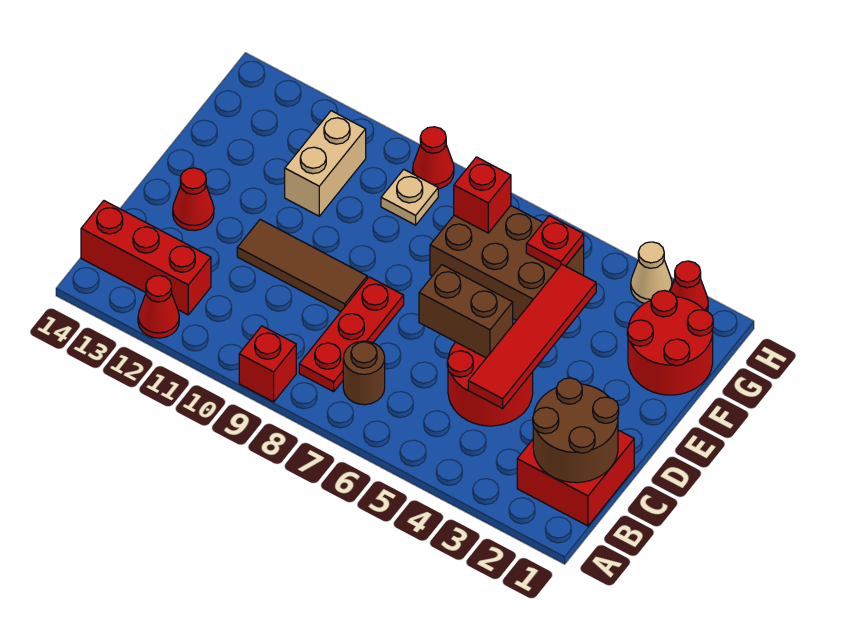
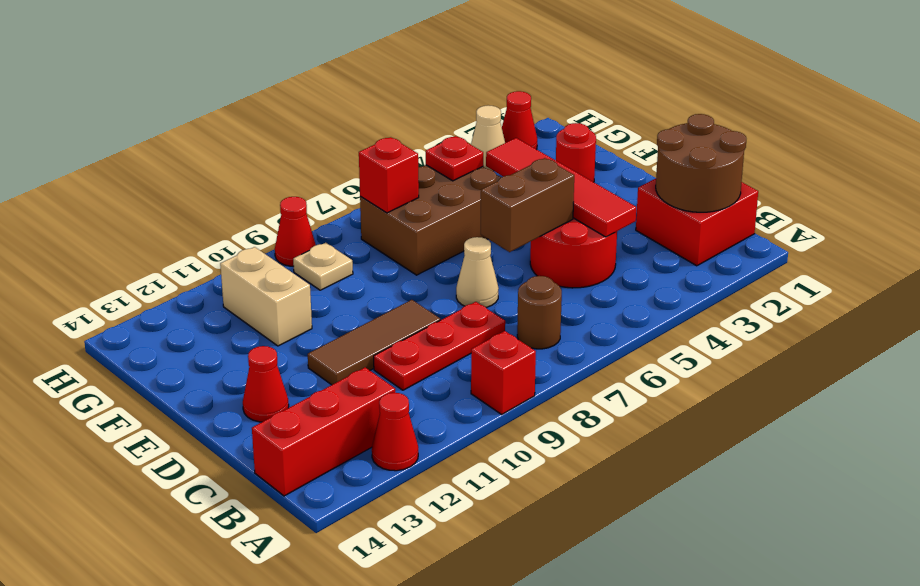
red 1x3 plate [299,277,404,392] -> red 1x3 plate turned to [374,302,505,390]
none -> tan 1x1 cone [456,237,499,308]
red 2x2 round brick [627,291,713,395] -> red 1x1 round brick [556,123,596,182]

